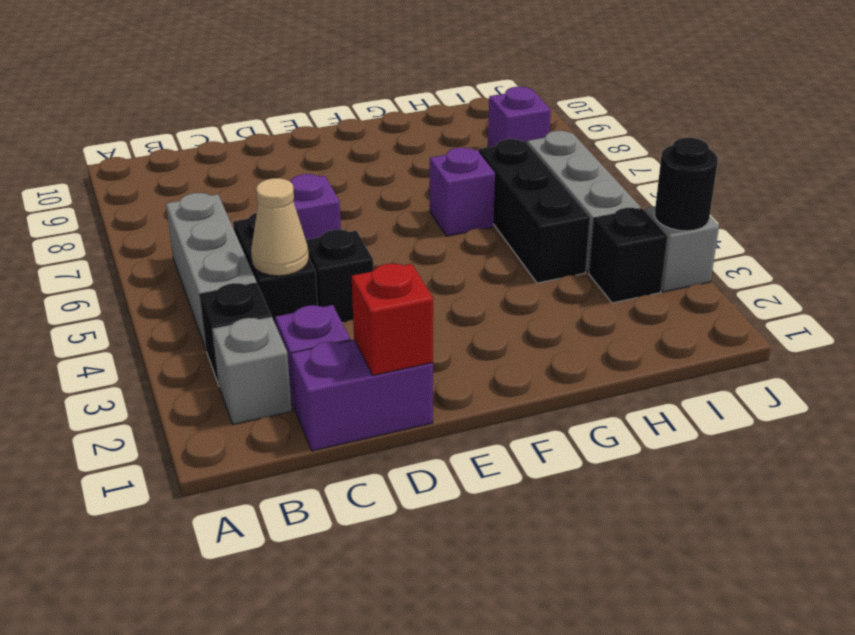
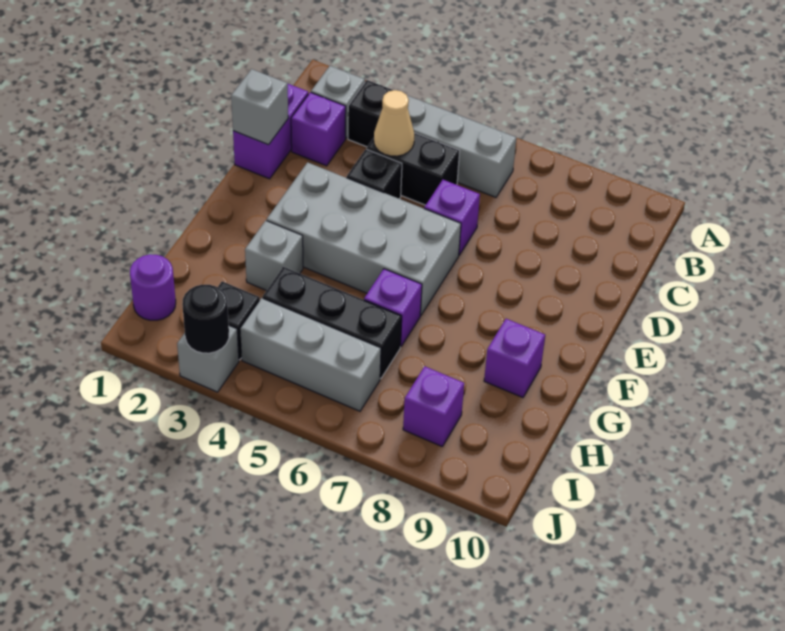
red 1x1 brick [352,264,433,375] -> grey 1x1 brick [231,69,288,145]
none -> grey 2x4 brick [267,162,461,315]
none -> grey 1x1 brick [245,221,303,291]
none -> purple 1x1 brick [484,319,545,398]
none -> purple 1x1 round brick [130,254,176,320]

